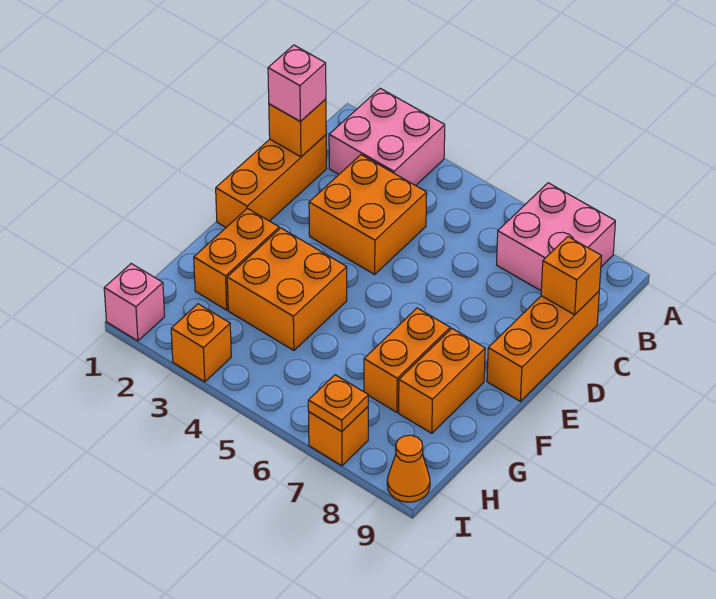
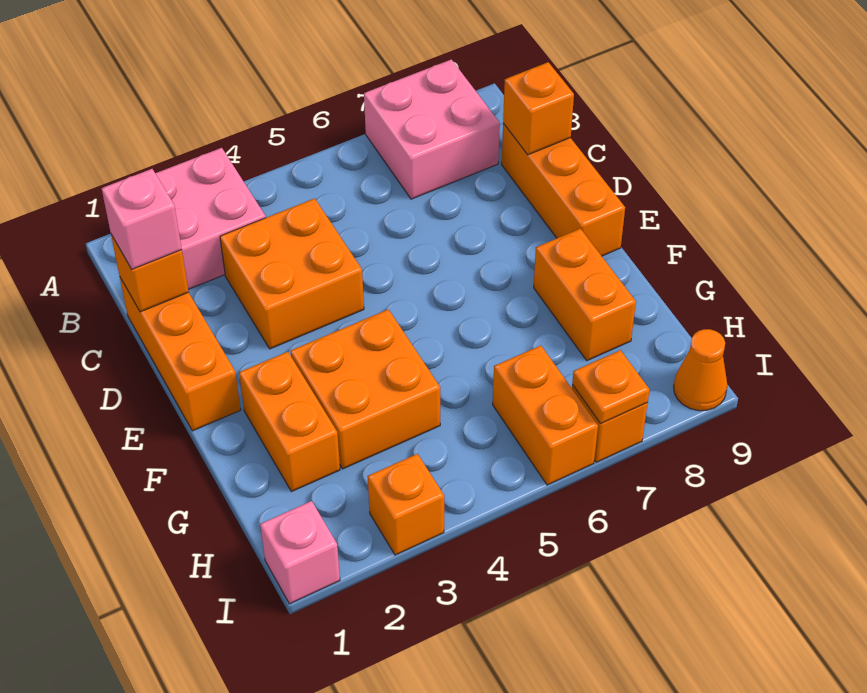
orange 1x2 brick [364,308,450,412] -> orange 1x2 brick moved to [493,346,598,485]

